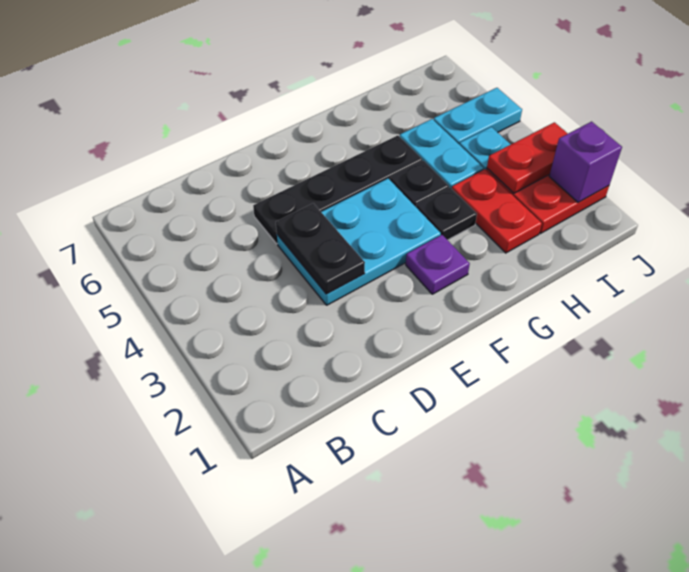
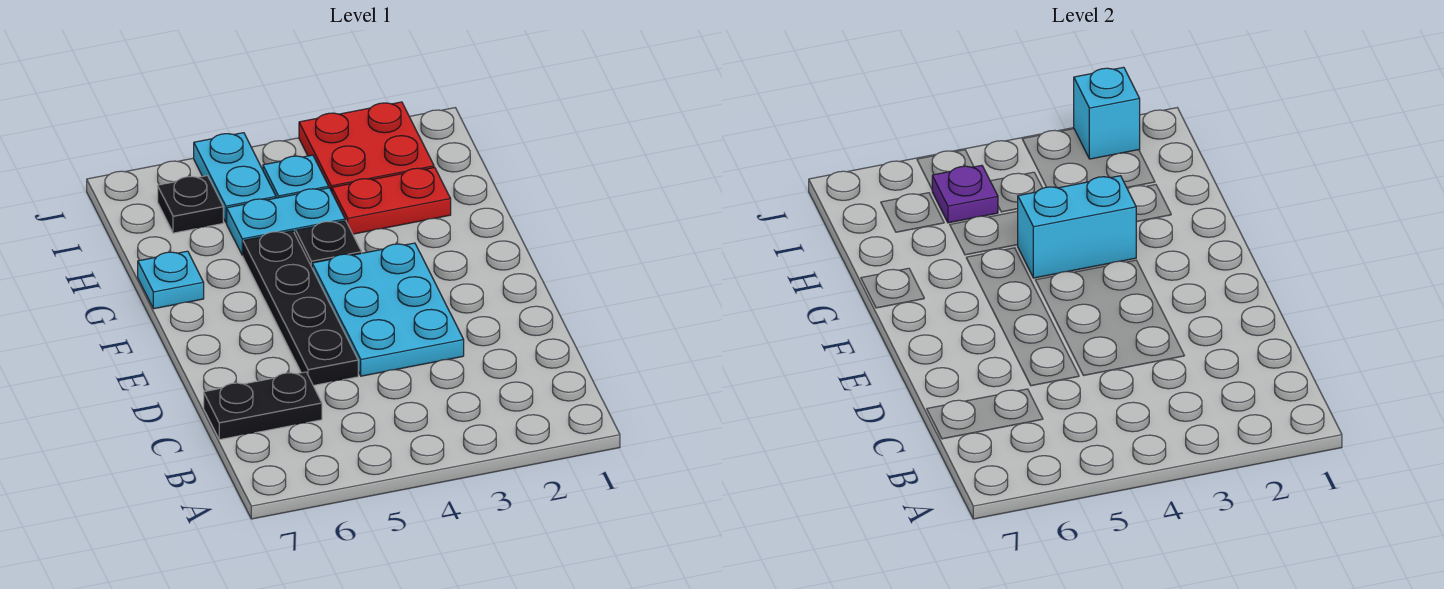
black 1x2 plate [276,203,365,294] -> black 1x2 plate moved to [204,372,322,440]
purple 1x1 plate [406,235,470,294] -> purple 1x1 plate moved to [932,165,998,223]
black 1x1 plate [416,187,477,240] -> black 1x1 plate moved to [158,176,223,233]
none -> cyan 1x2 brick [1018,176,1137,278]
none -> cyan 1x1 plate [138,251,204,309]
red 1x2 plate [487,122,568,193] -> none
purple 1x1 brick [549,122,622,203] -> cyan 1x1 brick [1074,67,1140,159]

